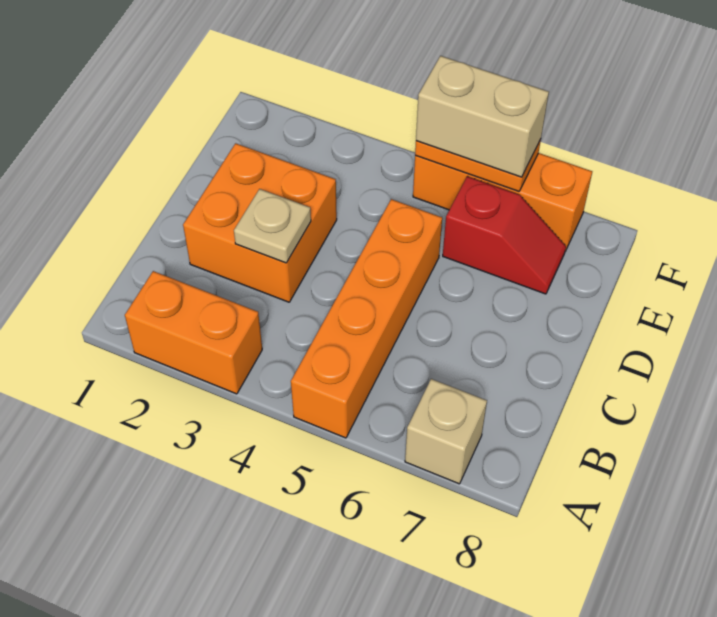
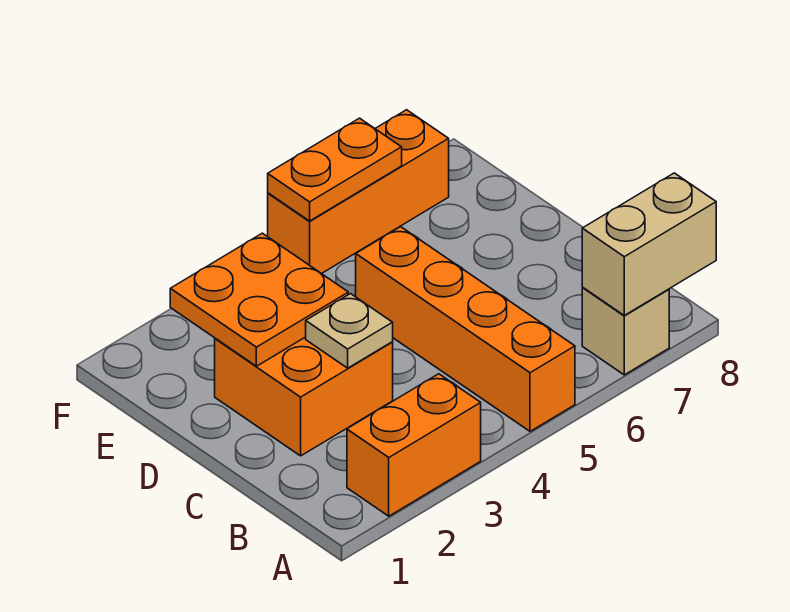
none -> orange 2x2 plate [170,233,348,366]
red 1x2 slope [443,176,566,294] -> none
tan 1x2 brick [416,56,549,177] -> tan 1x2 brick moved to [582,173,716,315]

